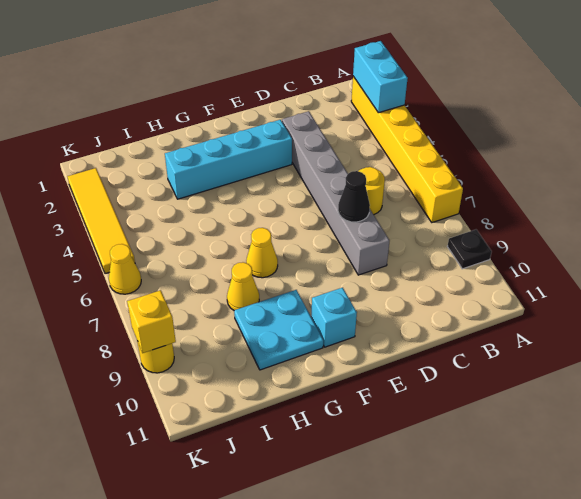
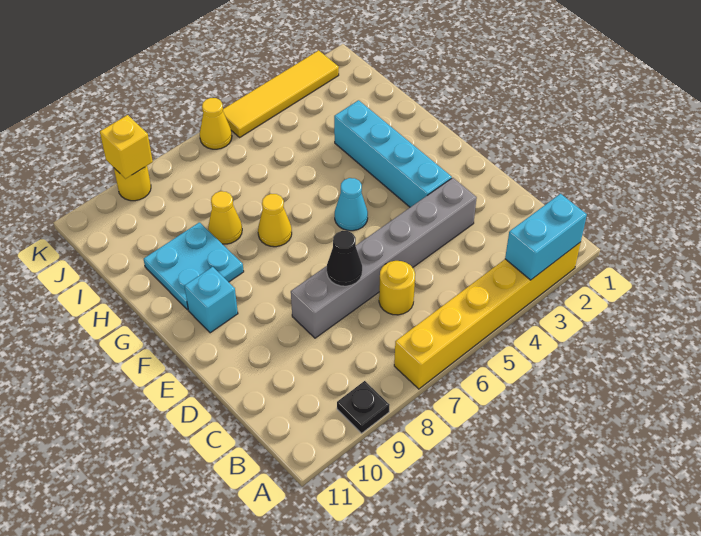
none -> cyan 1x1 cone [335,178,368,231]

